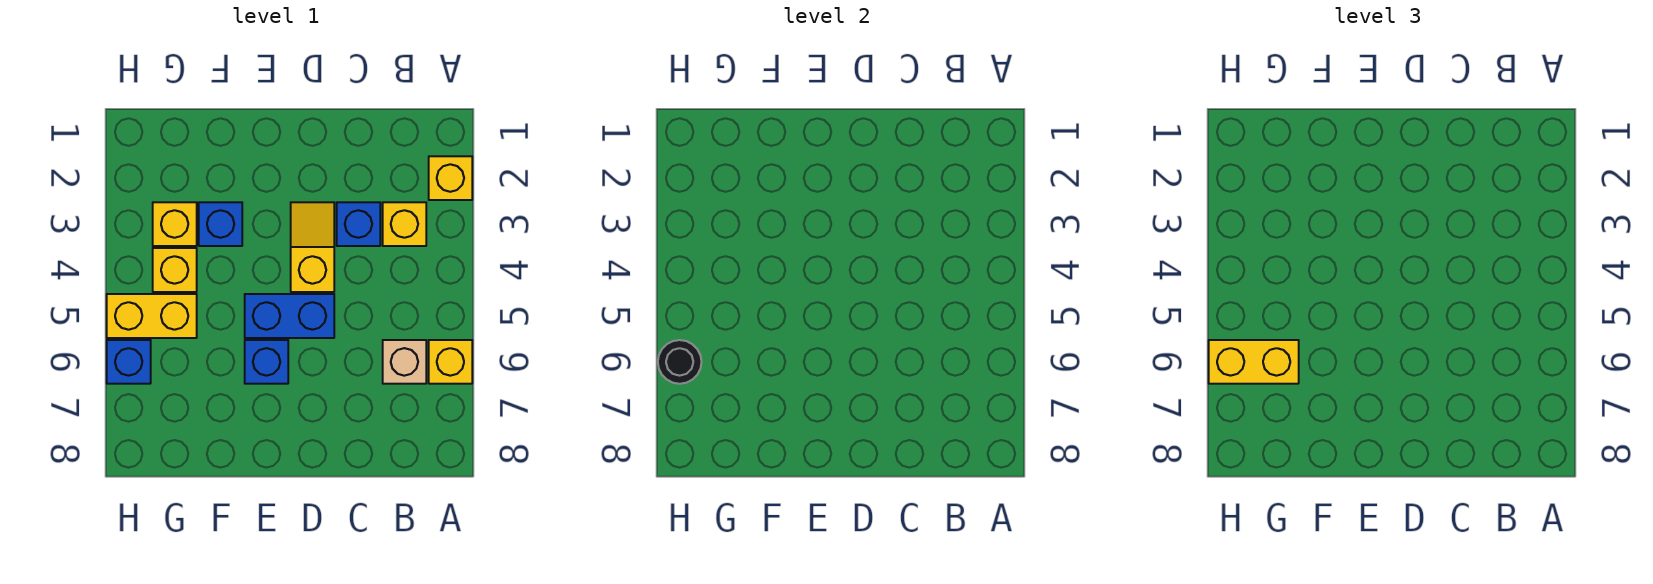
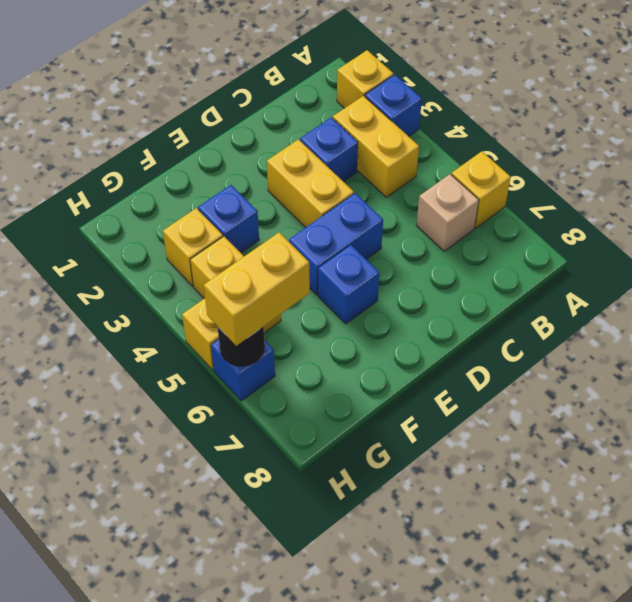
none -> blue 1x1 brick [365,75,422,136]
yellow 1x1 brick [383,202,426,246] -> yellow 1x2 brick [333,96,419,197]
yellow 1x2 slope [291,202,334,292] -> yellow 1x2 brick [267,140,354,227]

